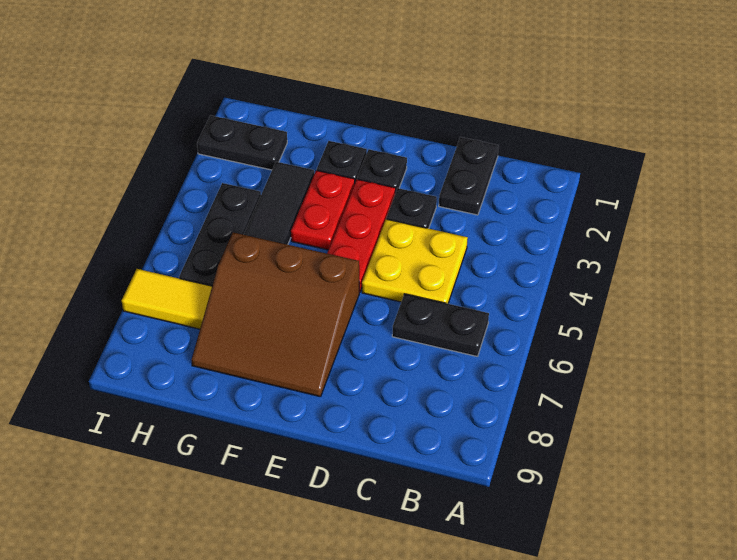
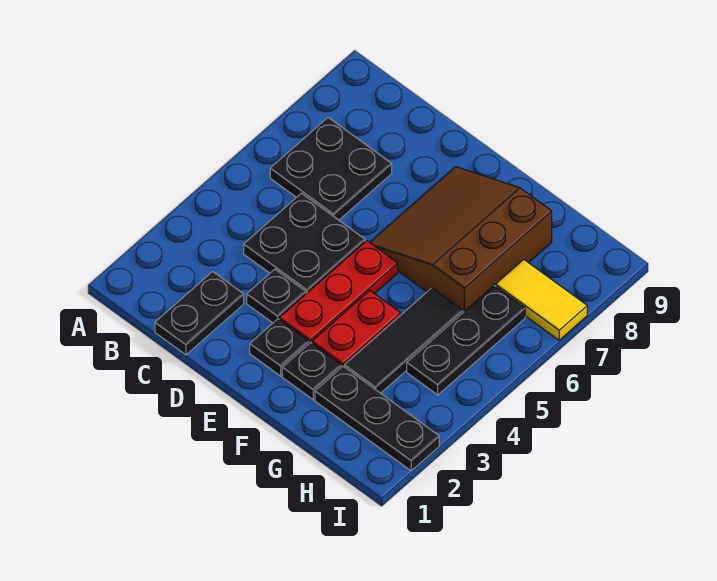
black 1x2 plate [392,294,489,357] -> black 2x2 plate [270,118,392,220]
yellow 2x2 plate [362,219,468,304] -> black 2x2 plate [244,193,365,294]
brown 3x3 slope [191,232,359,397] -> brown 3x3 slope turned to [370,167,552,312]
black 1x2 plate [197,115,287,170] -> black 1x3 plate [315,366,439,471]

